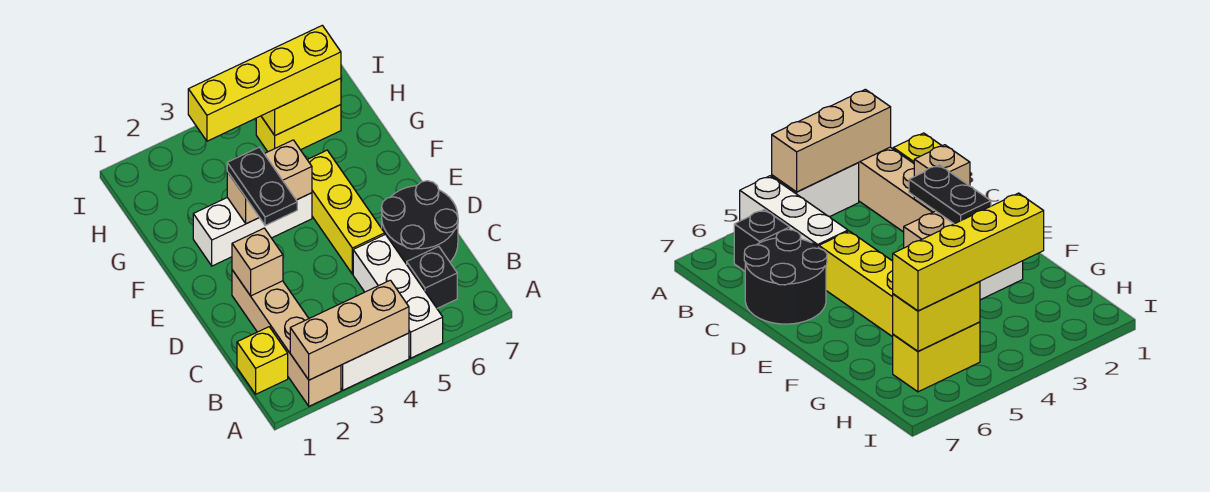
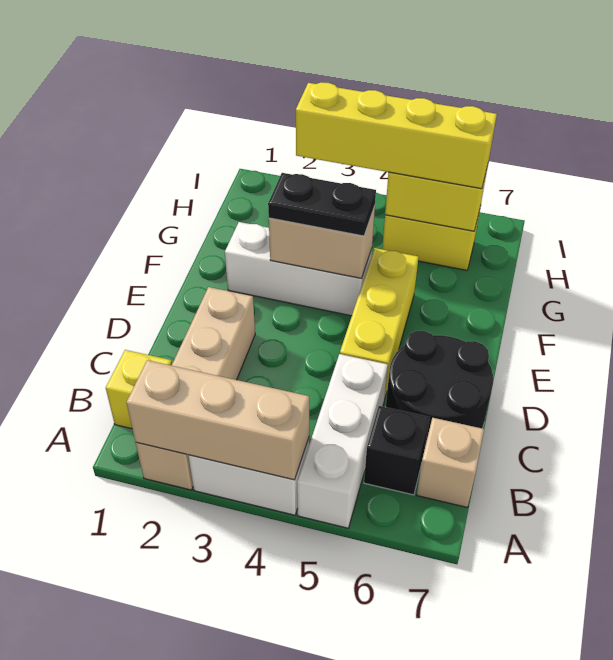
tan 1x1 brick [232,228,283,296] -> tan 1x1 brick moved to [417,418,484,507]
black 1x2 plate [227,147,297,225] -> black 1x2 plate turned to [268,173,376,236]

